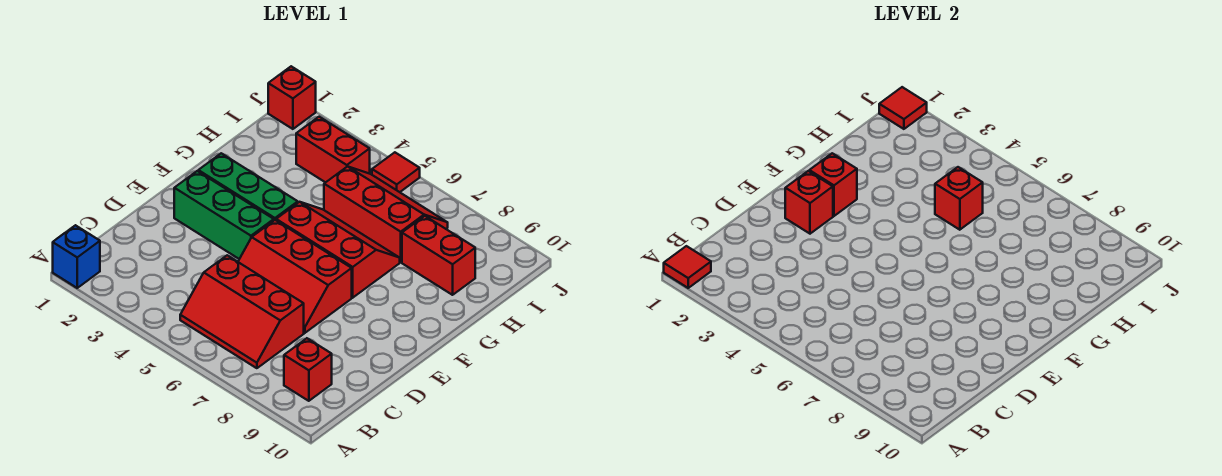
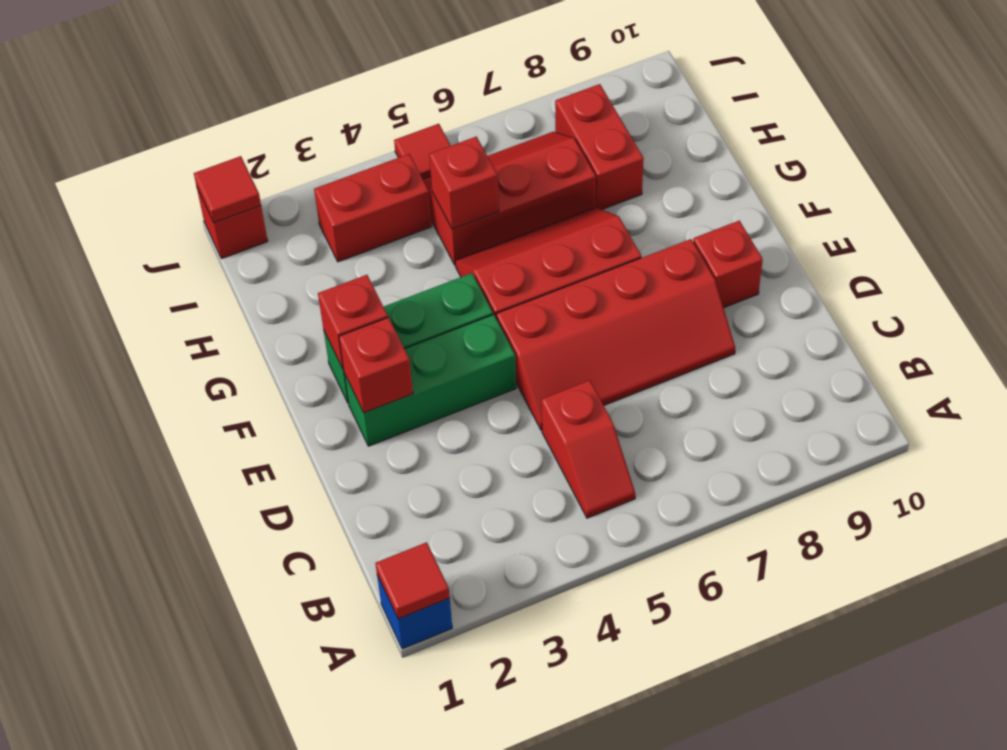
red 2x3 slope [180,255,304,368] -> red 1x2 slope [541,380,635,518]
red 1x1 brick [284,338,332,401] -> red 1x1 brick moved to [693,221,763,308]
red 2x3 slope [238,220,352,333] -> red 2x4 slope [496,239,735,430]
red 1x2 brick [402,216,475,295] -> red 1x2 brick turned to [555,84,644,209]

